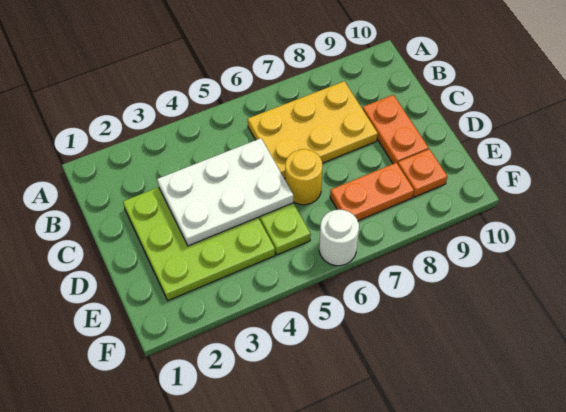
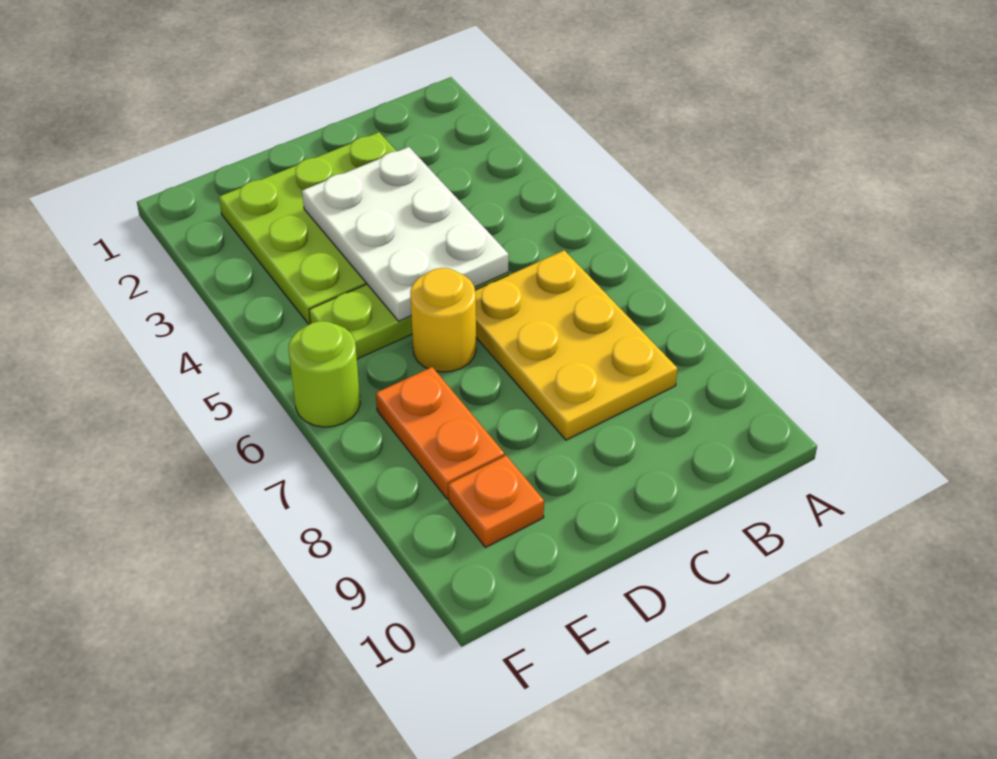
orange 1x2 plate [363,95,428,164] -> none
white 1x1 round brick [319,210,359,266] -> lime 1x1 round brick [289,321,360,427]

